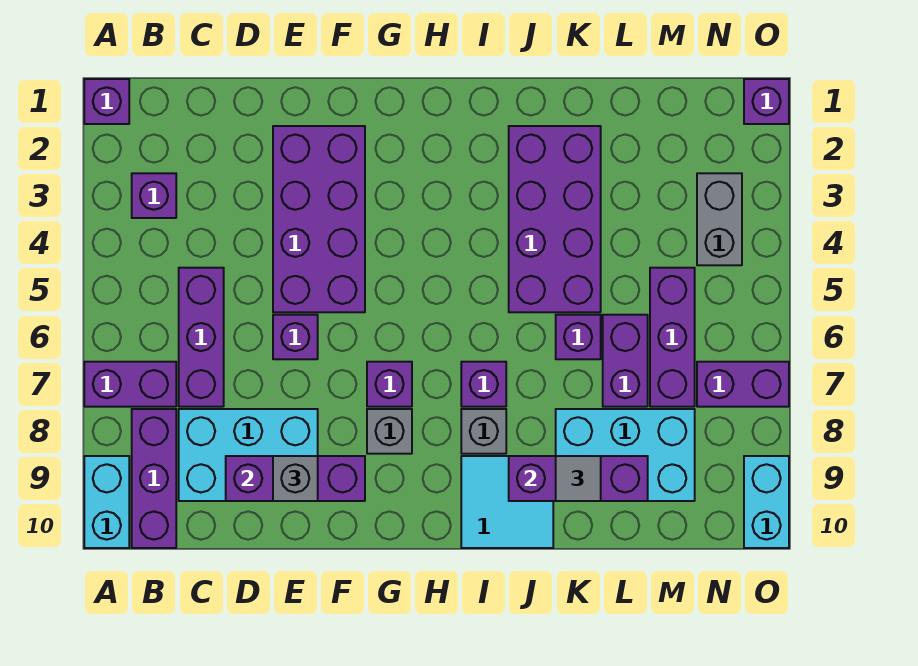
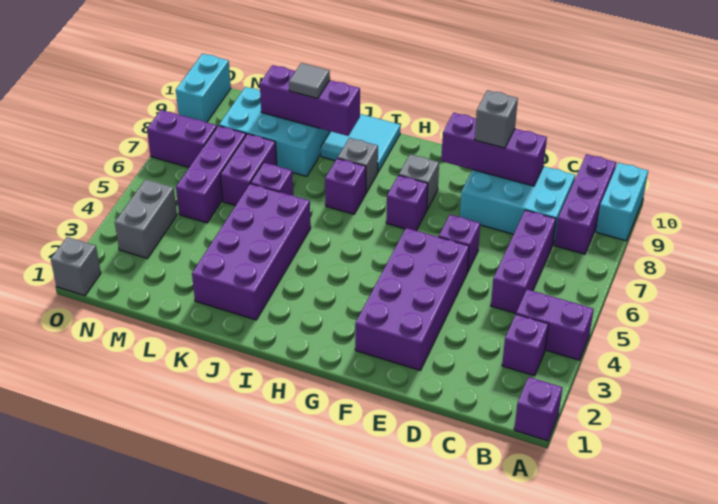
purple 1x2 brick [84,362,176,407] -> purple 1x2 brick moved to [516,289,594,360]
purple 1x1 brick [744,79,789,124] -> grey 1x1 brick [51,237,101,296]

